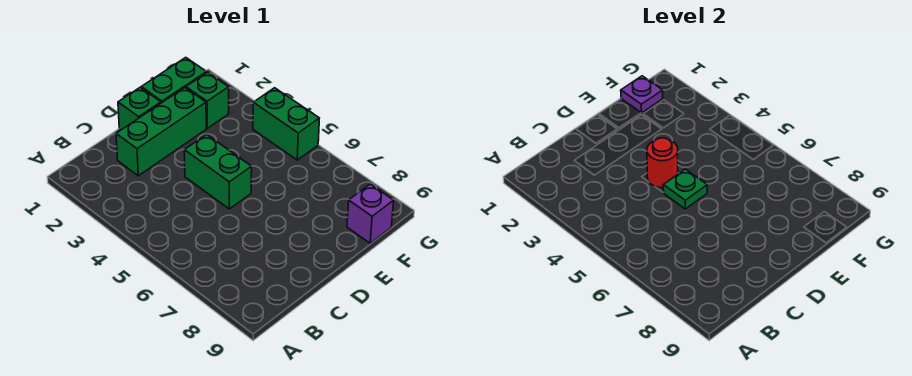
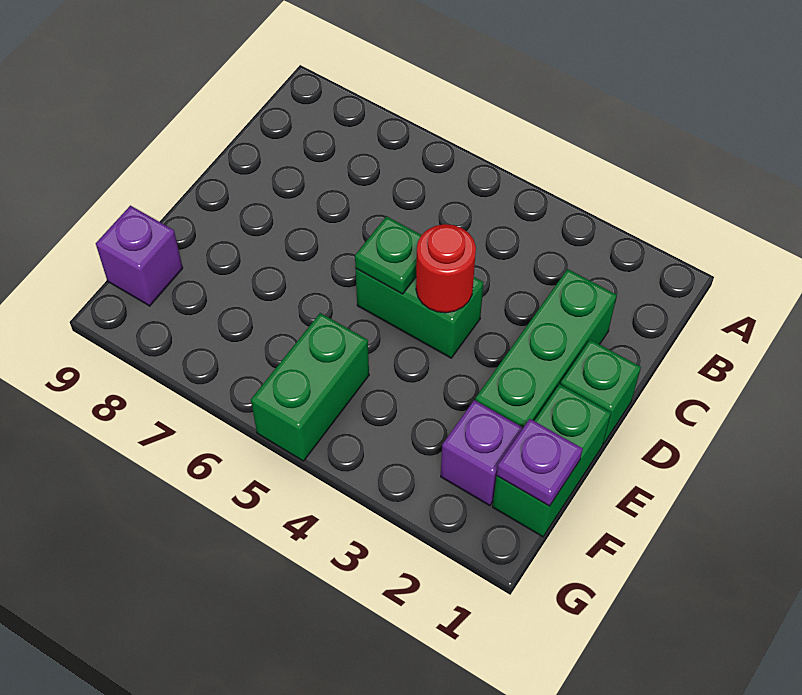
green 1x1 brick [186,72,229,128] -> purple 1x1 brick [441,400,523,506]
green 1x2 brick [253,88,319,160] -> green 1x2 brick turned to [251,313,369,461]

